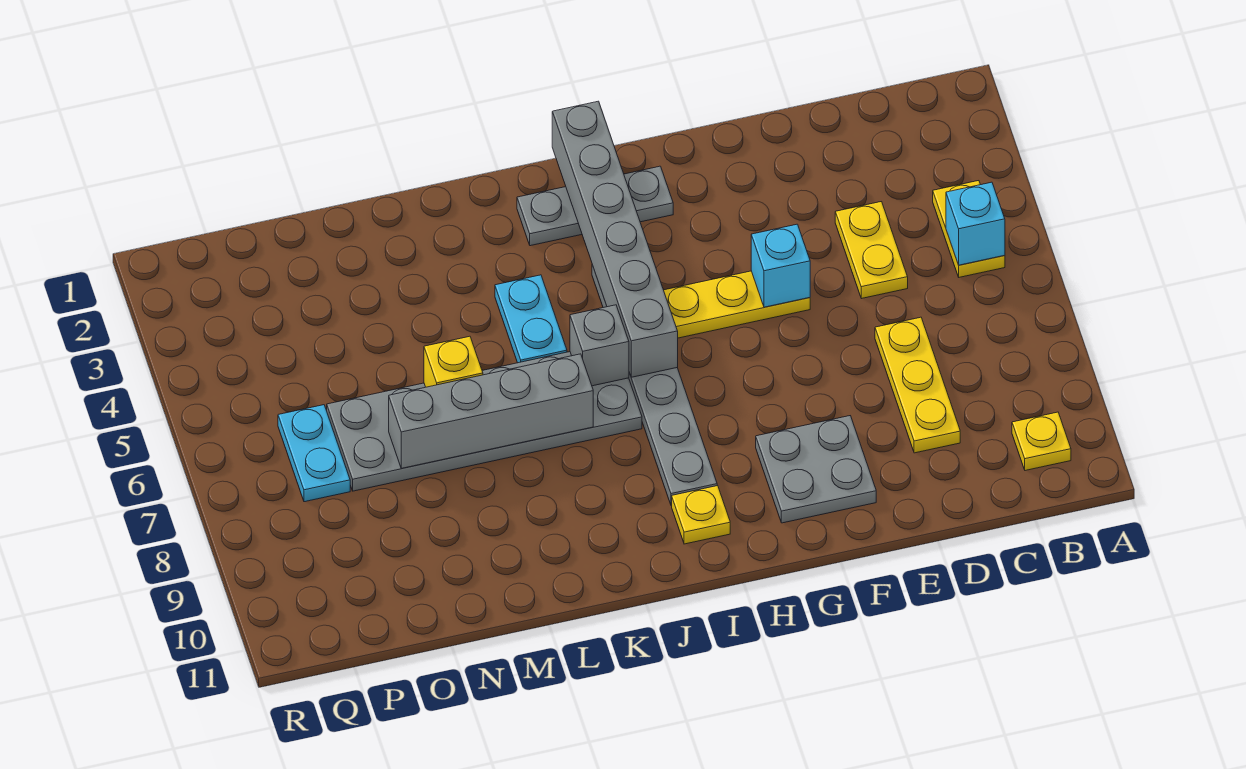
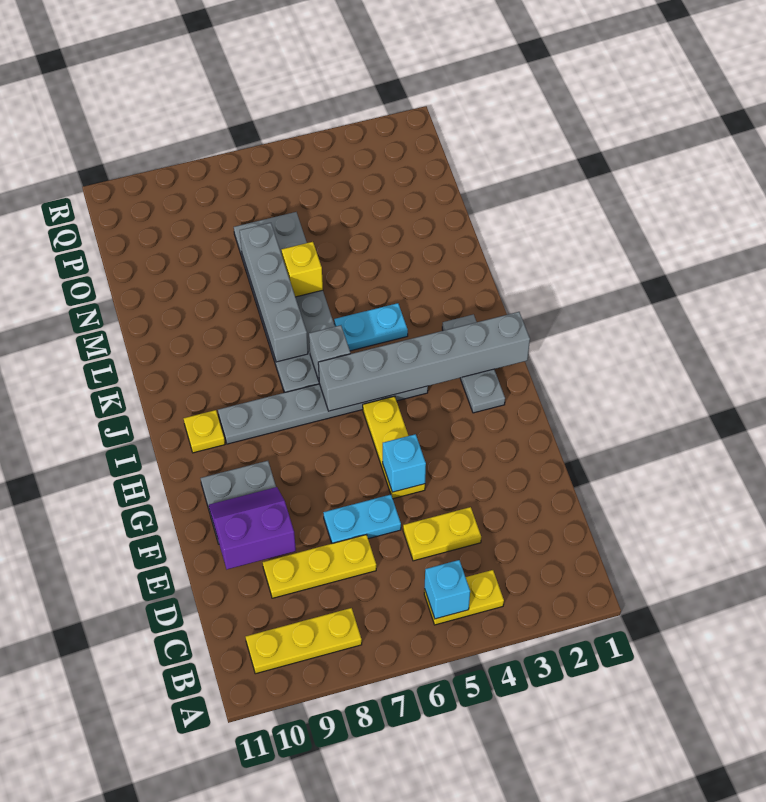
yellow 1x1 plate [1012,412,1071,471] -> yellow 1x3 plate [246,608,362,674]
none -> purple 2x2 slope [209,487,296,569]
cyan 1x2 plate [278,405,350,502] -> cyan 1x2 plate moved to [323,495,401,543]

